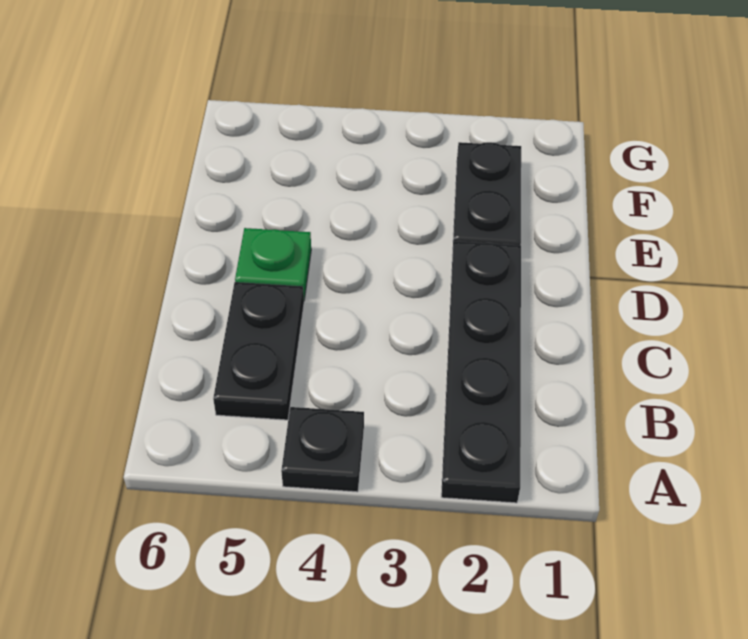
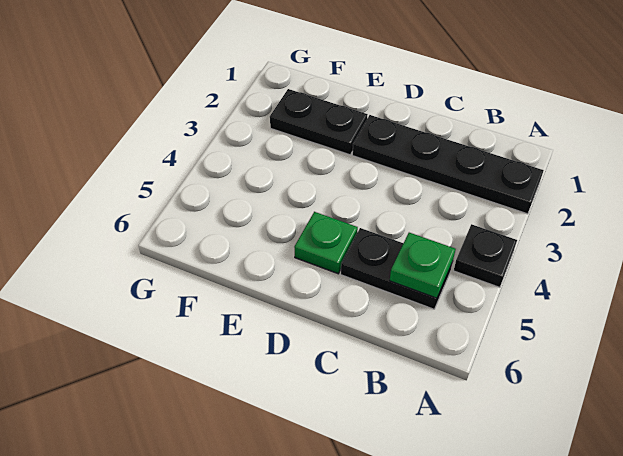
none -> green 1x1 plate [390,233,456,298]

